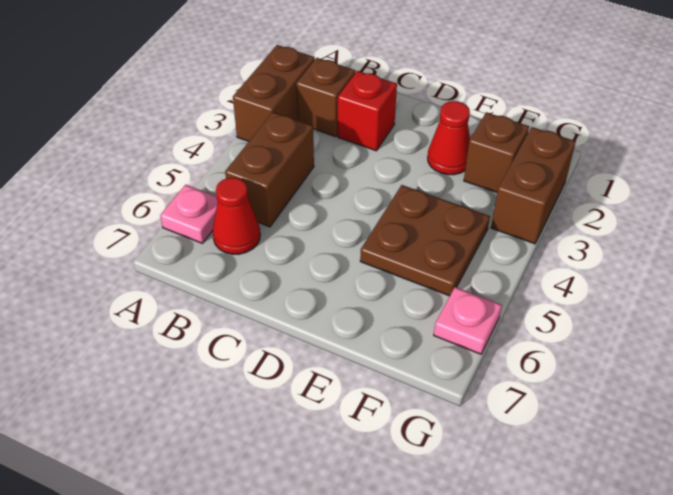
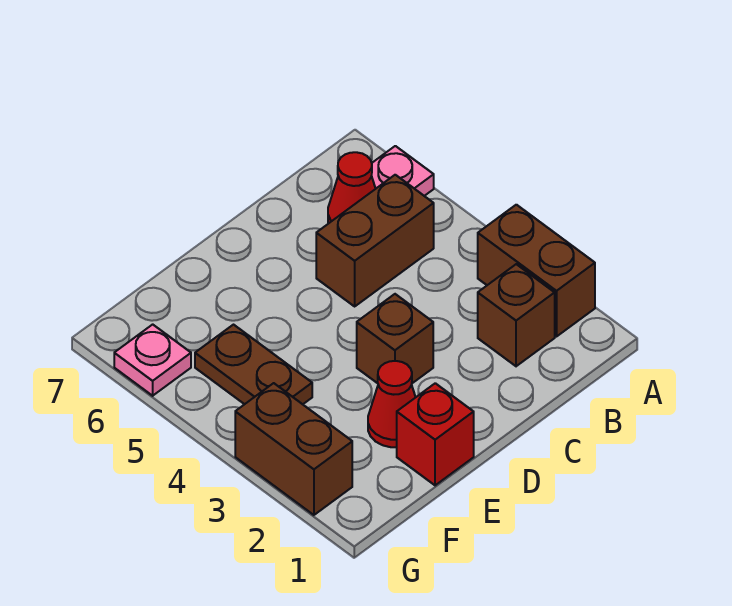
brown 1x2 brick [225,112,314,227] -> brown 1x2 brick turned to [316,175,434,306]
red 1x1 brick [338,71,397,151] -> red 1x1 brick moved to [397,383,474,485]
brown 2x2 plate [360,185,490,296] -> brown 1x2 plate [195,325,312,404]
brown 1x1 brick [464,112,529,192] -> brown 1x1 brick moved to [357,294,433,383]

